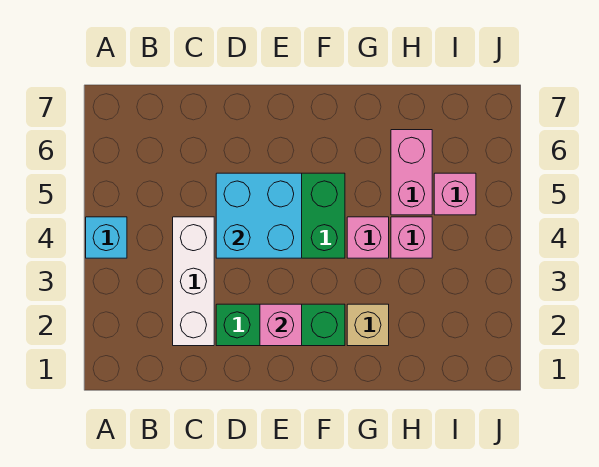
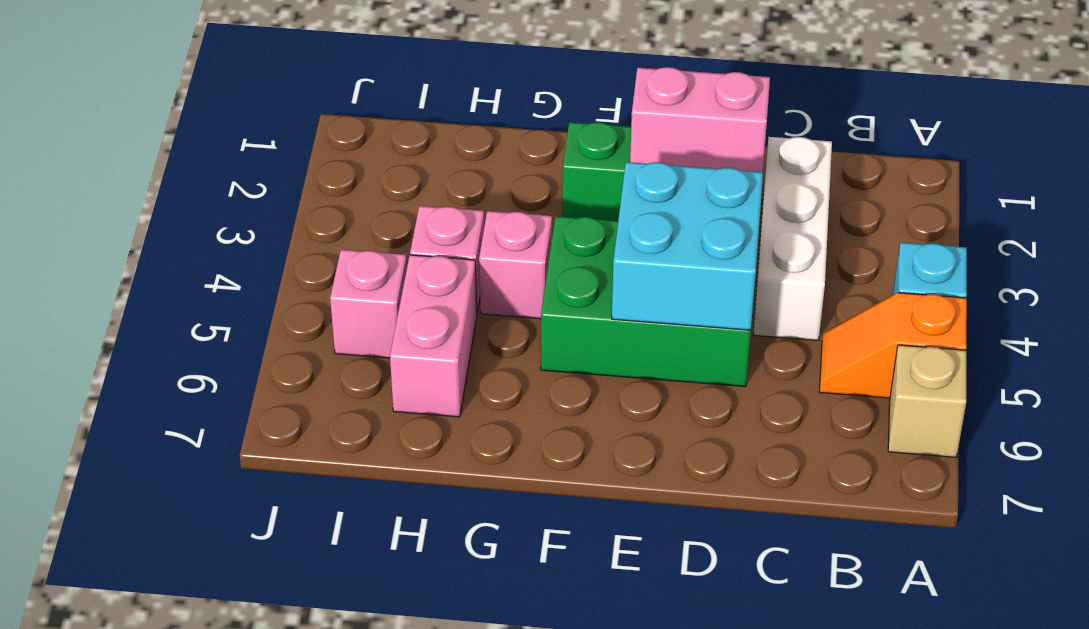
none -> orange 1x2 slope [820,293,967,398]
pink 1x1 brick [260,304,302,346] -> pink 1x2 brick [630,67,770,172]
tan 1x1 brick [347,304,389,346] -> tan 1x1 brick moved to [888,345,966,457]

